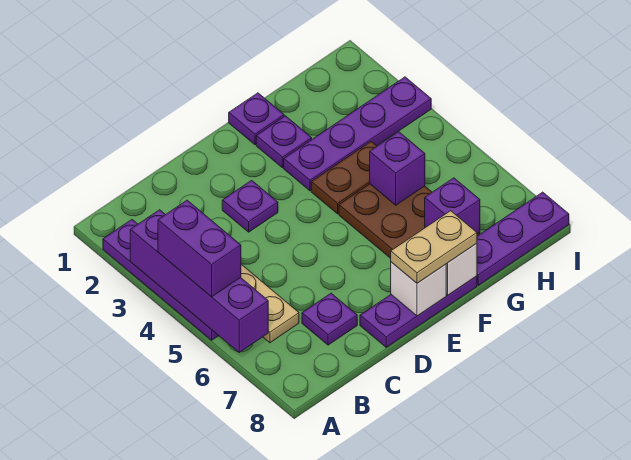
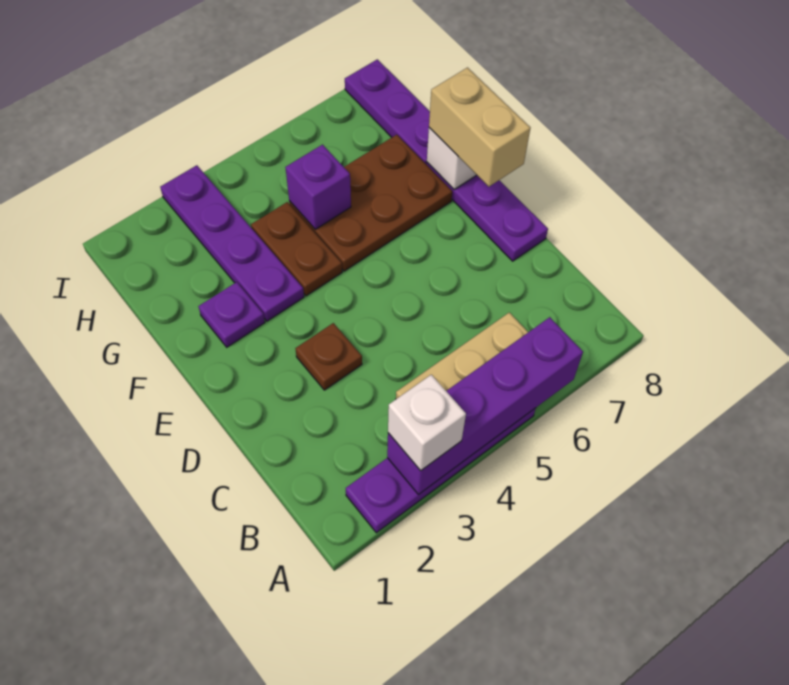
purple 1x2 brick [158,200,241,297] -> none
purple 1x1 plate [302,293,357,345] -> none
purple 1x1 plate [222,180,278,232] -> brown 1x1 plate [295,323,362,390]
white 1x1 brick [391,262,446,316] -> white 1x1 brick moved to [388,375,466,471]
tan 1x2 plate [391,211,477,283] -> tan 1x2 brick [429,68,530,187]
purple 1x1 plate [229,93,284,145] -> none
purple 1x1 brick [425,178,480,234] -> none

